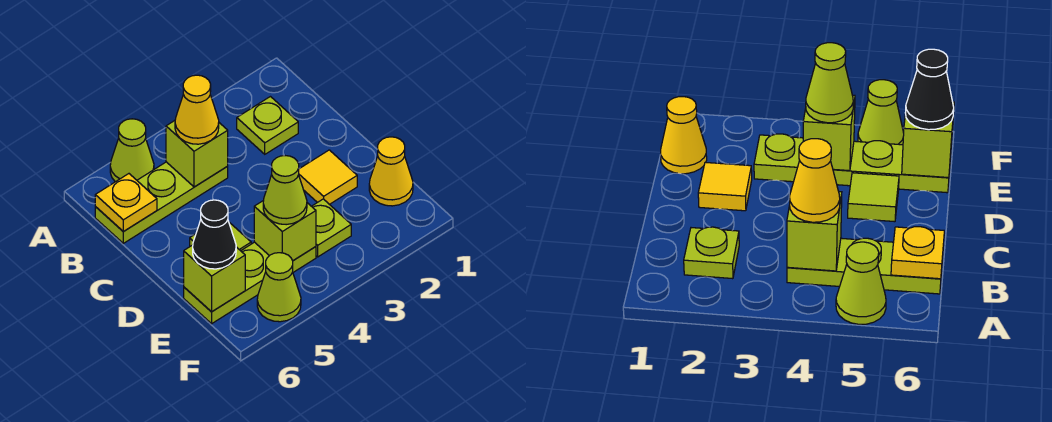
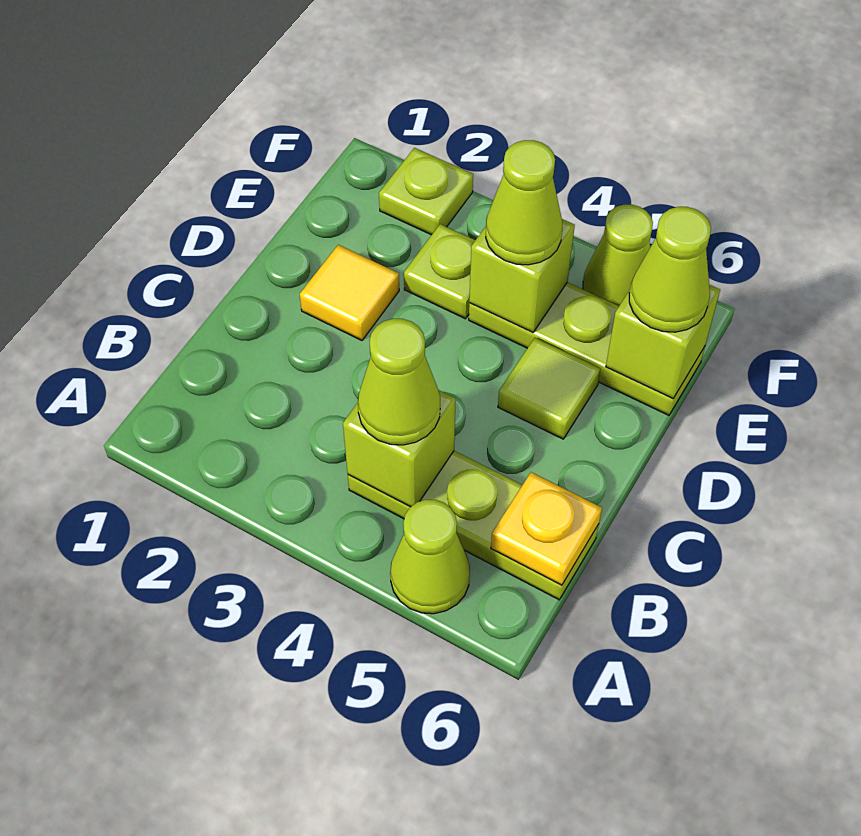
lime 1x1 plate [237,97,298,154] -> lime 1x1 plate moved to [379,148,473,235]
yellow 1x1 cone [175,75,219,144] -> lime 1x1 cone [358,319,440,445]
yellow 1x1 cone [369,137,413,206] -> none
black 1x1 cone [193,200,236,269] -> lime 1x1 cone [629,207,711,332]

